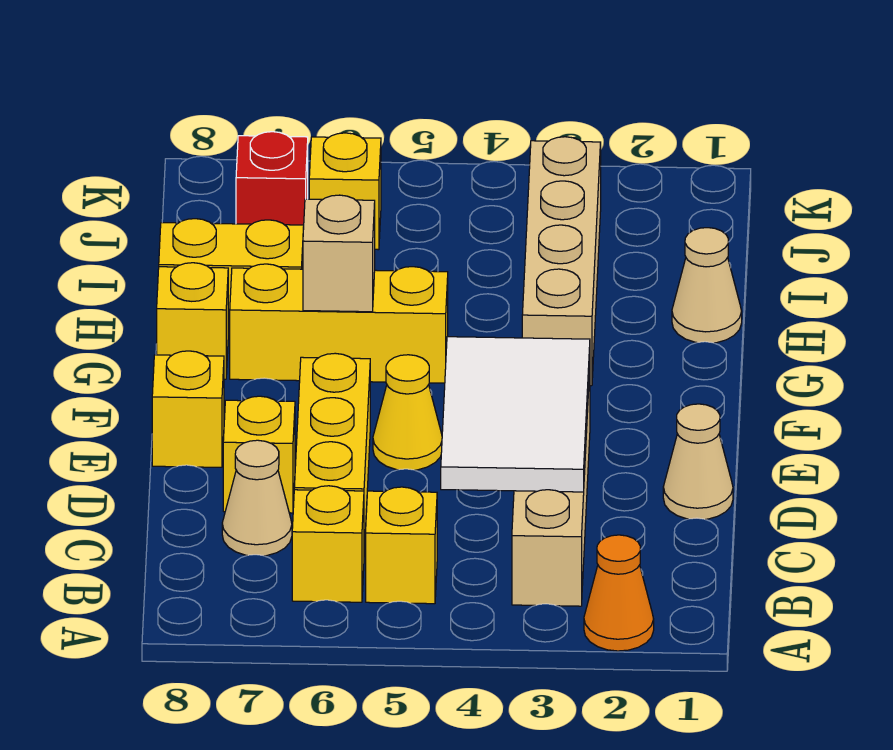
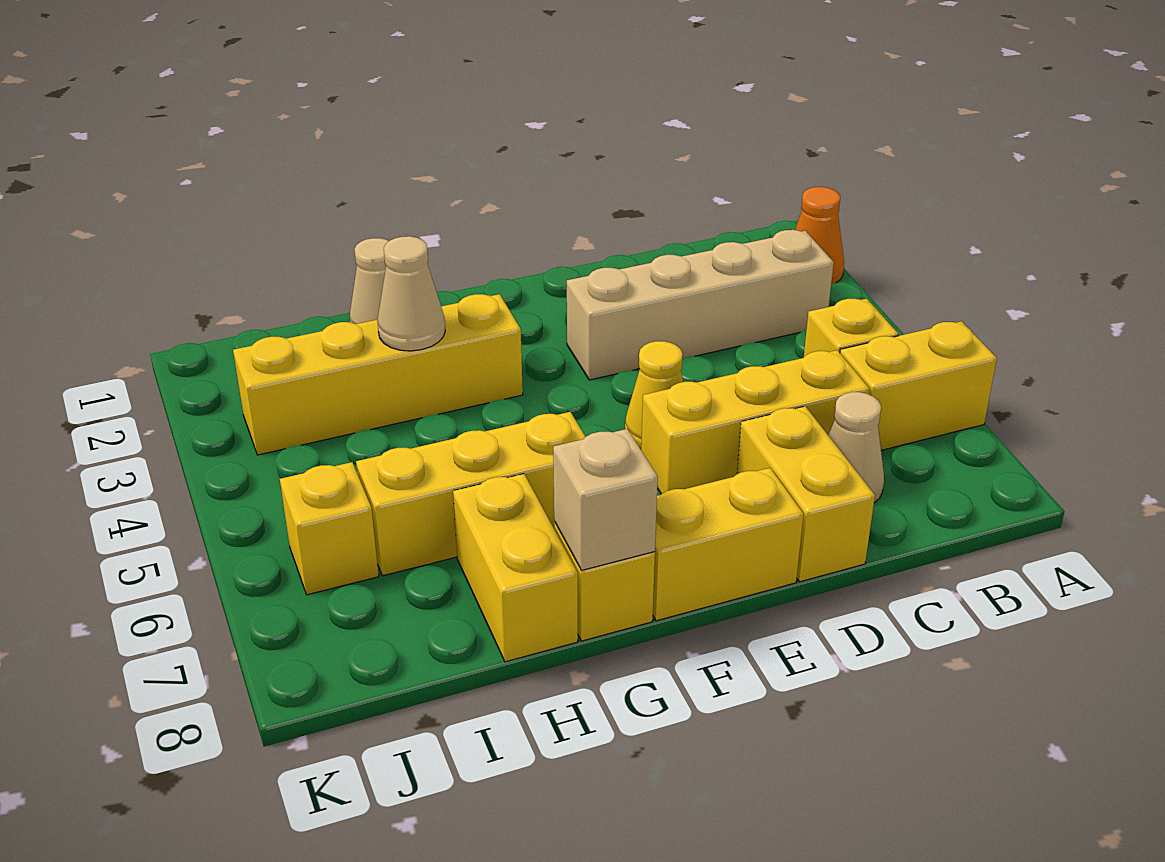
yellow 1x1 brick [292,486,364,602] -> yellow 1x2 brick [840,321,997,450]
white 2x3 tile [441,337,590,492] -> none
tan 1x1 cone [663,404,733,519] -> tan 1x1 cone moved to [377,236,445,351]
yellow 1x1 brick [223,396,295,513] -> yellow 1x2 brick [737,406,875,582]
yellow 1x1 brick [152,351,224,467] -> yellow 1x2 brick [653,468,804,621]
tan 1x4 brick [522,137,601,386] -> yellow 1x4 brick [233,294,523,455]
yellow 1x3 brick [230,264,448,383] -> yellow 1x3 brick turned to [356,412,585,576]
tan 1x1 brick [303,195,375,312] -> tan 1x1 brick moved to [553,429,658,570]
red 1x1 brick [236,132,308,225] -> none

